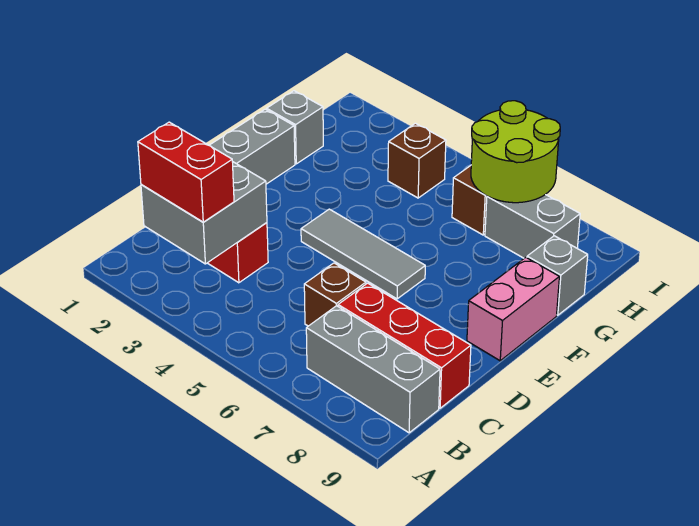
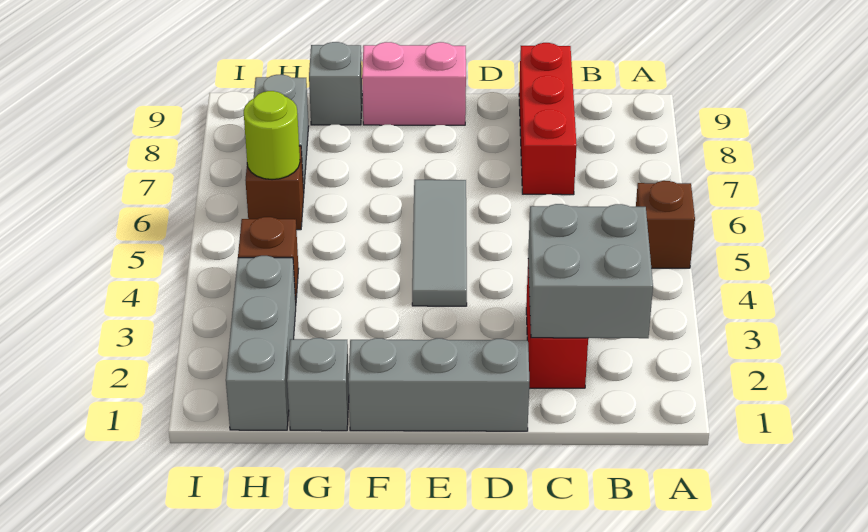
red 1x2 brick [138,122,234,222] -> none
grey 1x3 brick [306,306,440,433] -> grey 1x3 brick moved to [226,256,296,430]
brown 1x1 brick [304,263,366,326] -> brown 1x1 brick moved to [636,181,695,268]
lime 2x2 round brick [471,101,560,203] -> lime 1x1 round brick [244,91,300,180]

